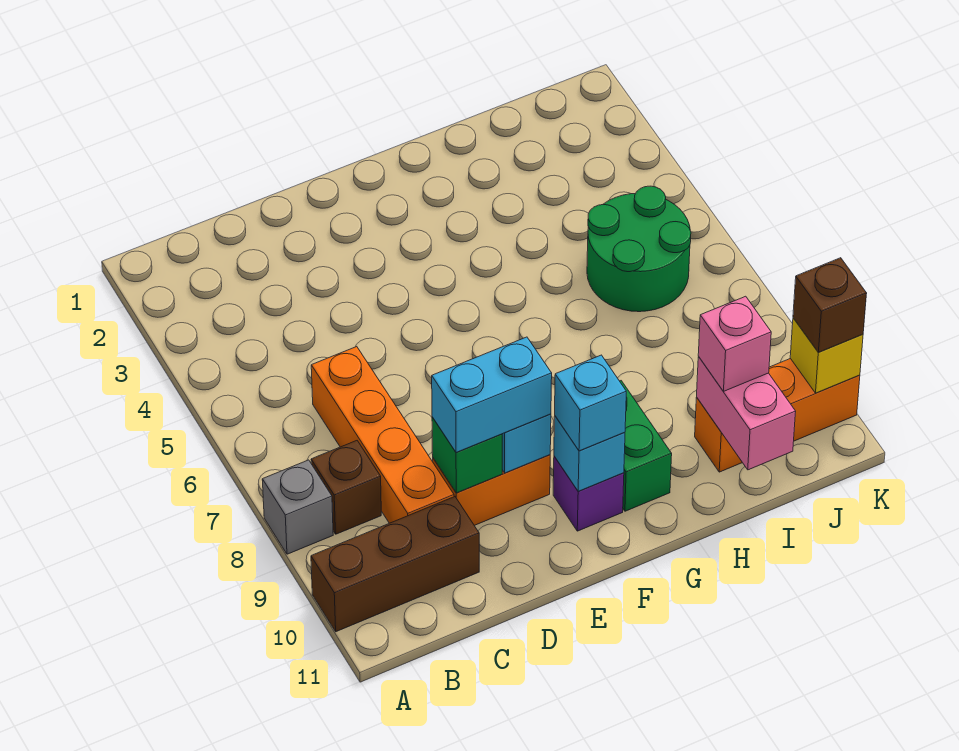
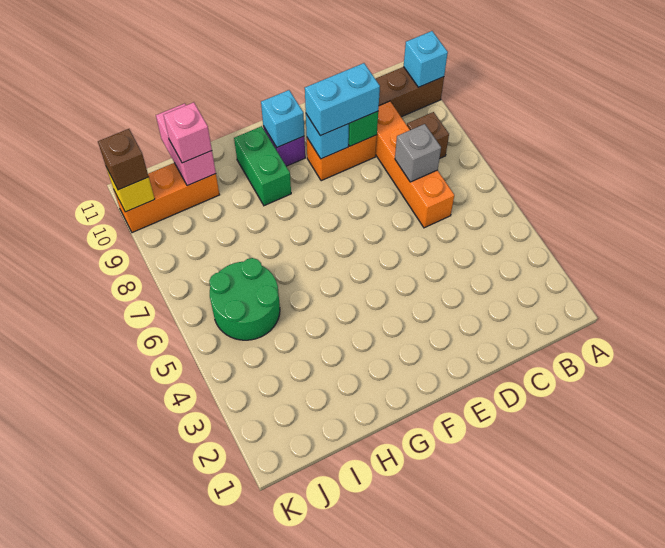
grey 1x1 brick [262,460,333,554] -> grey 1x1 brick moved to [395,124,441,182]
cyan 1x1 brick [555,355,626,451] -> cyan 1x1 brick moved to [404,31,448,87]

